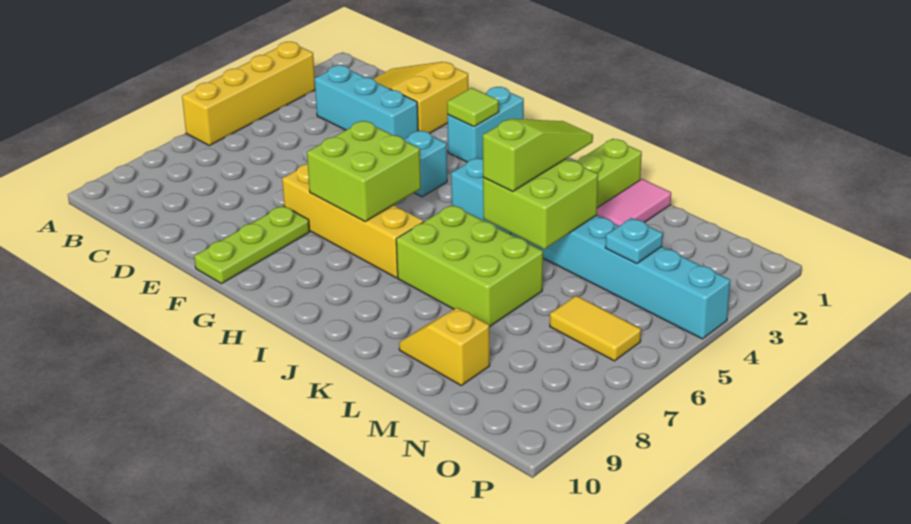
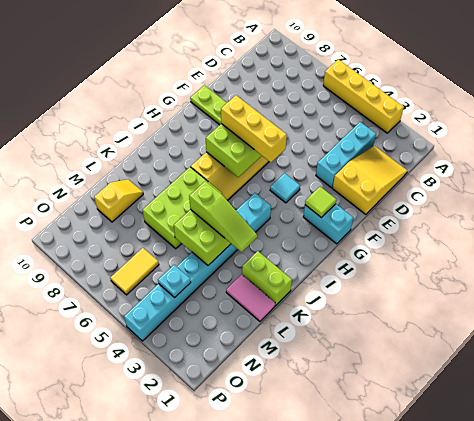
cyan 1x1 brick [404,130,447,197] -> cyan 1x1 tile [270,173,300,203]
none -> yellow 1x3 brick [221,95,287,162]

